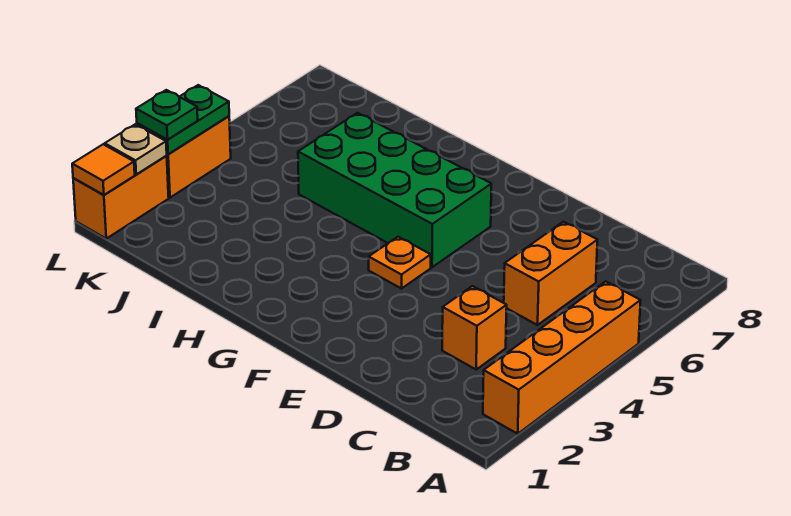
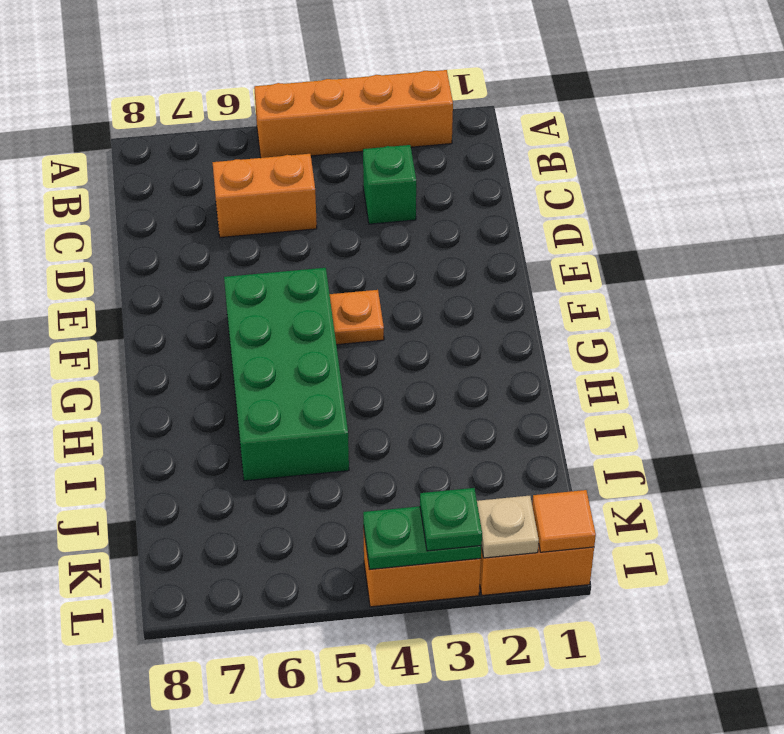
orange 1x1 brick [442,286,507,369] -> green 1x1 brick [363,145,416,224]

